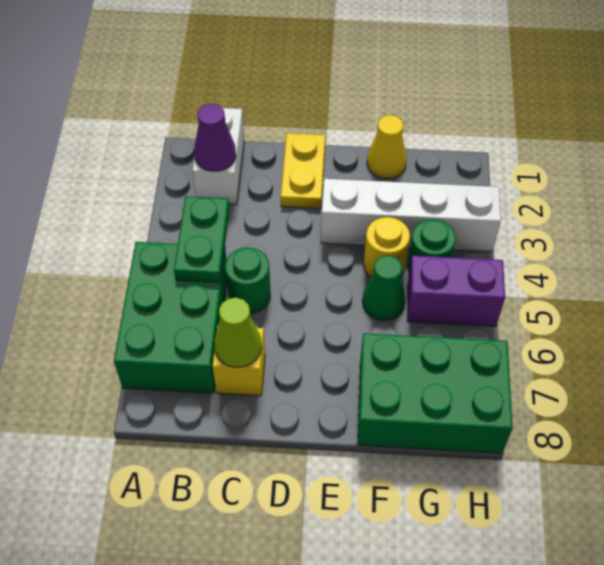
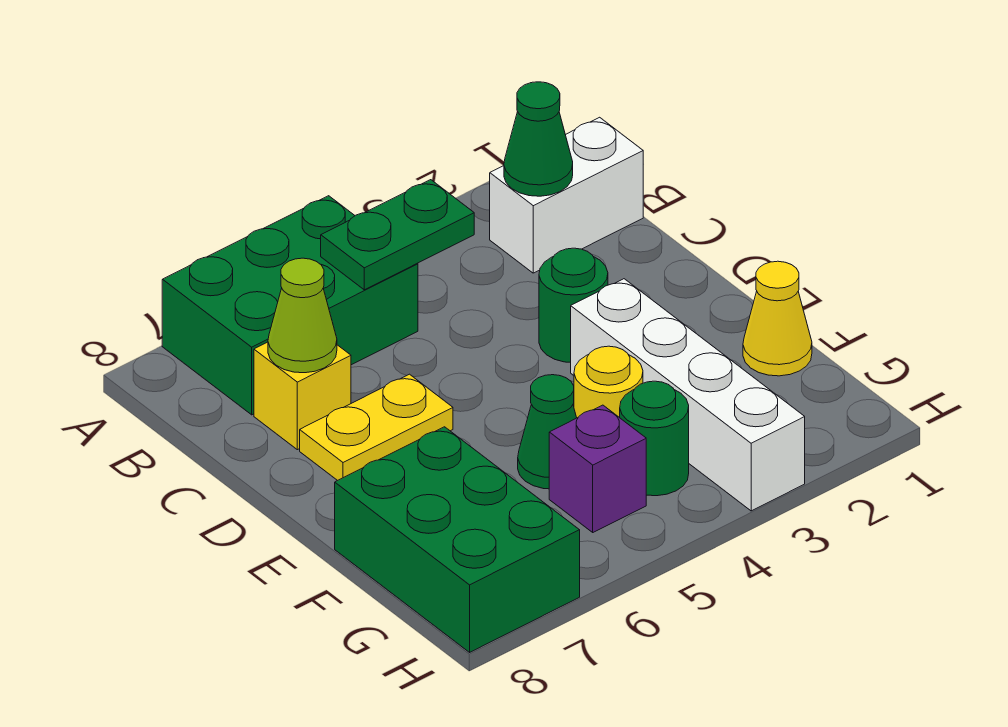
purple 1x1 cone [194,104,236,171] -> green 1x1 cone [504,82,573,196]
green 1x1 round brick [225,247,271,313] -> green 1x1 round brick moved to [539,248,608,362]
yellow 1x2 plate [281,133,325,209] -> yellow 1x2 plate moved to [300,374,453,481]
purple 1x2 brick [407,256,505,326] -> purple 1x1 brick [549,405,646,532]

